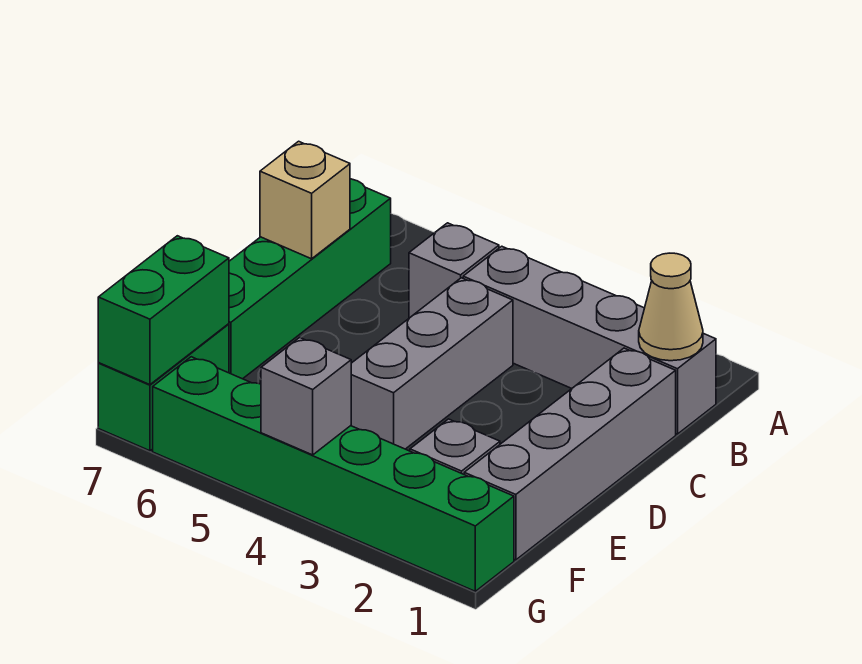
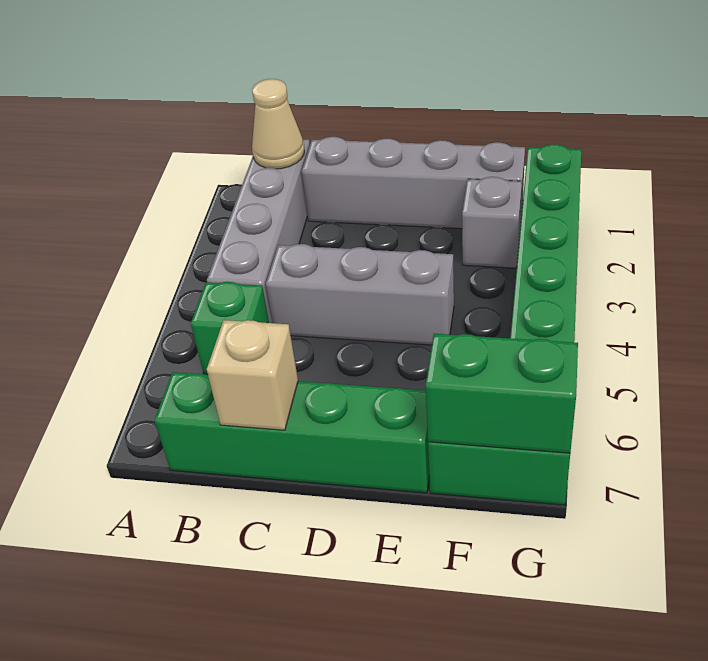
grey 1x1 brick [409,223,499,318] -> green 1x1 brick [191,282,269,374]
grey 1x1 brick [261,338,351,455] -> none

